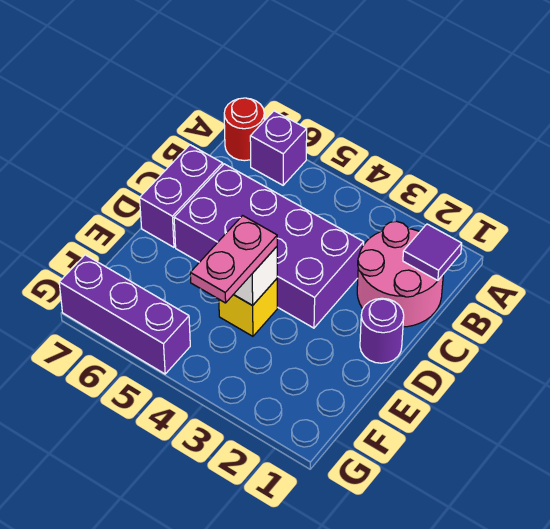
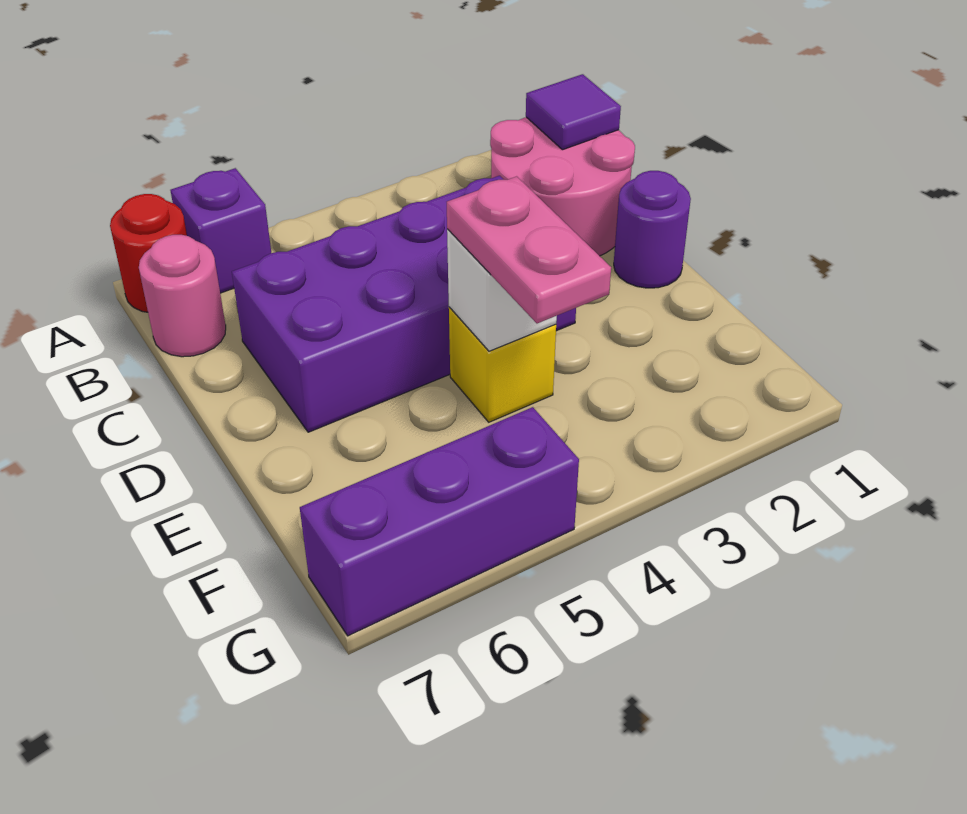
none -> pink 1x1 round brick [139,235,226,357]
purple 1x2 brick [140,145,223,247] -> none

